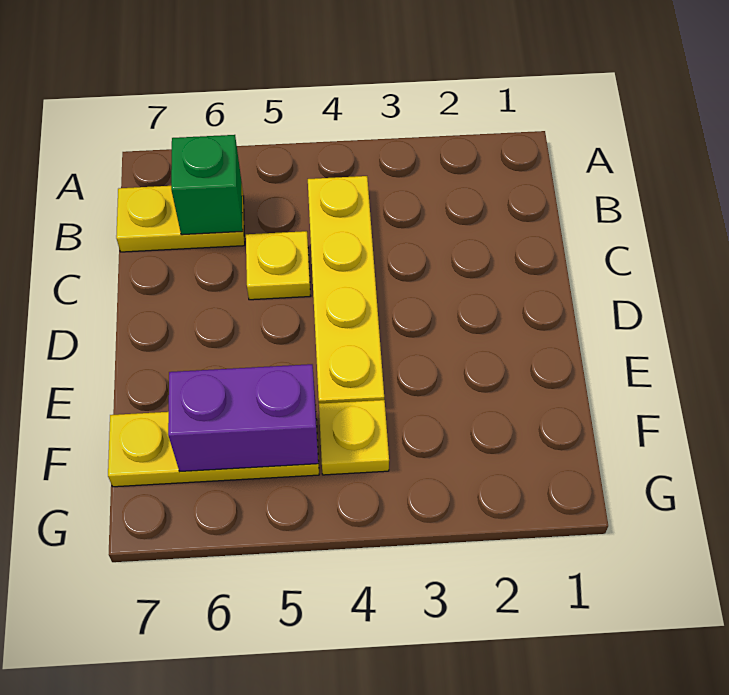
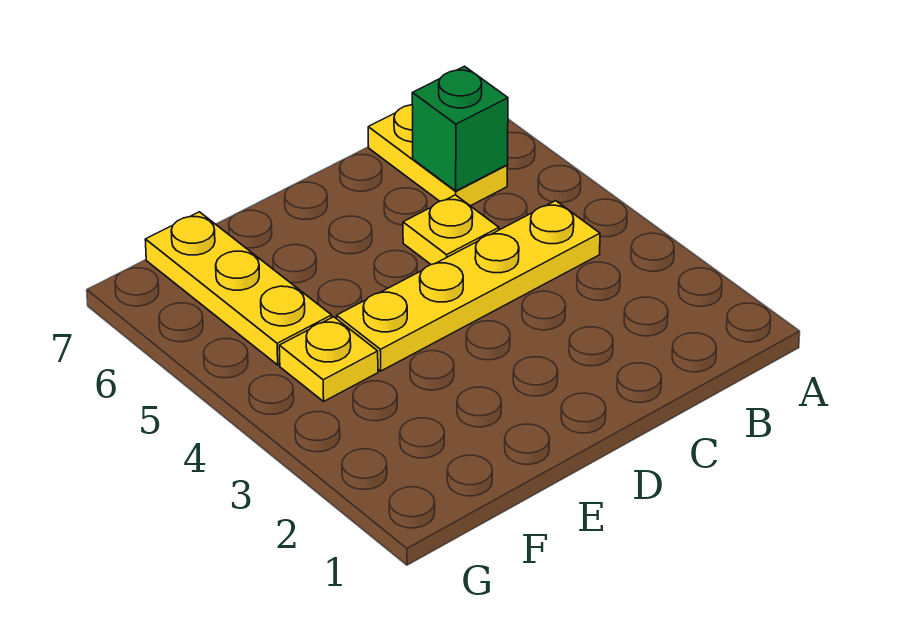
purple 1x2 brick [168,364,318,471] -> none

